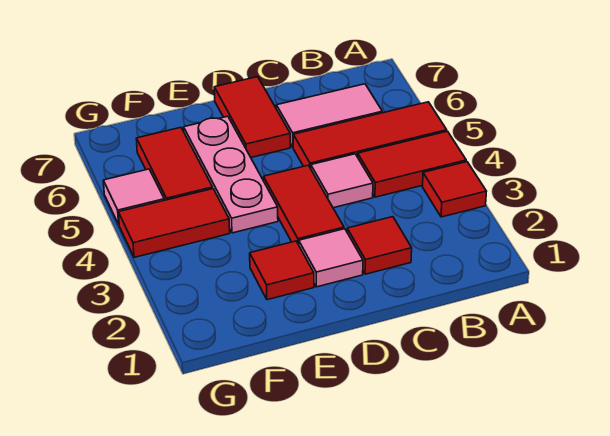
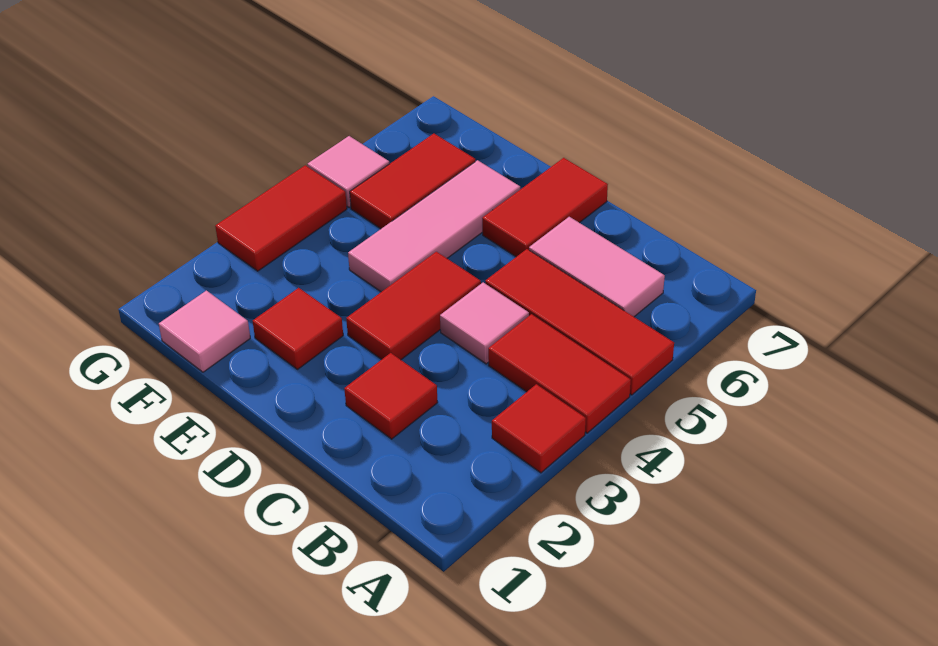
pink 1x1 tile [299,229,363,287] -> pink 1x1 tile moved to [159,291,250,372]
pink 1x3 plate [184,116,278,233] -> pink 1x3 tile [348,160,520,292]
red 1x2 tile [118,189,230,257] -> red 1x2 tile turned to [215,165,347,271]

